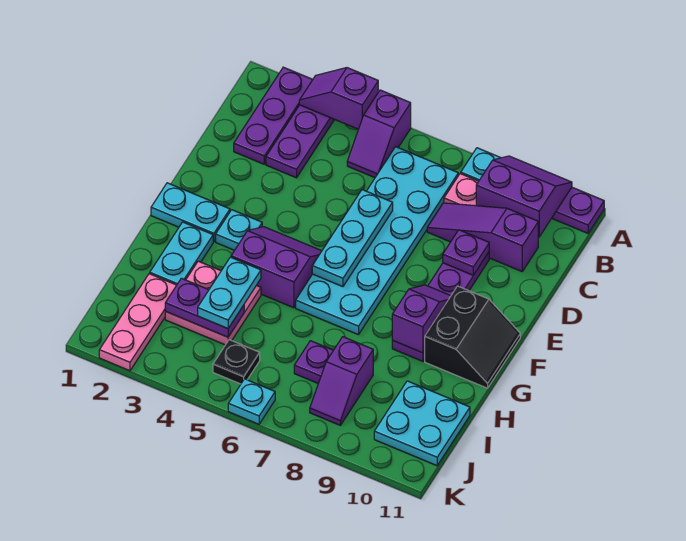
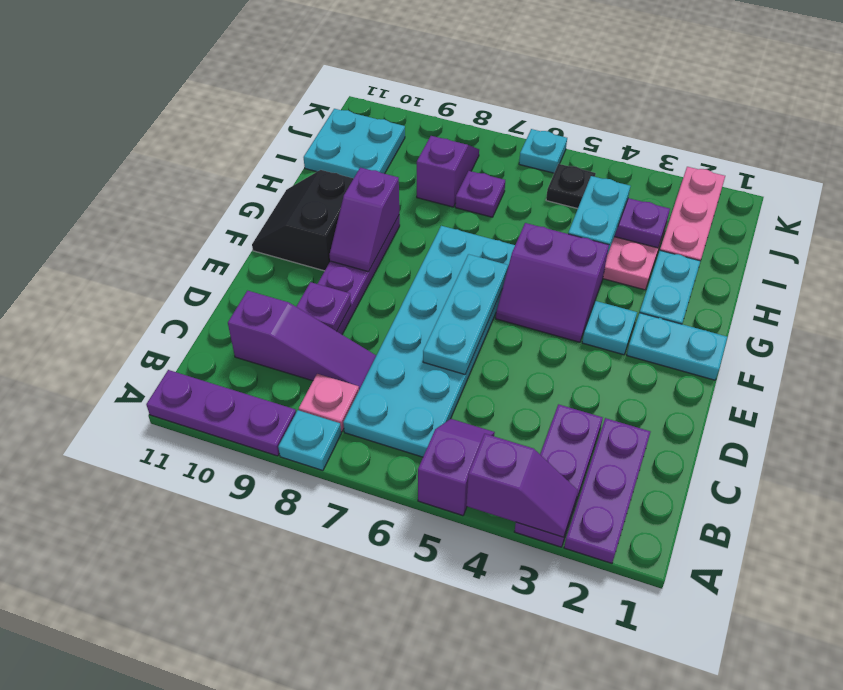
purple 2x2 slope [476,156,572,237] -> none

